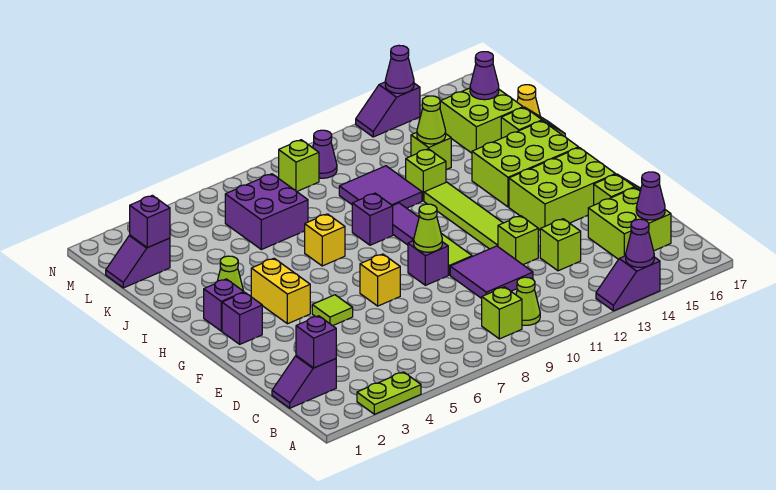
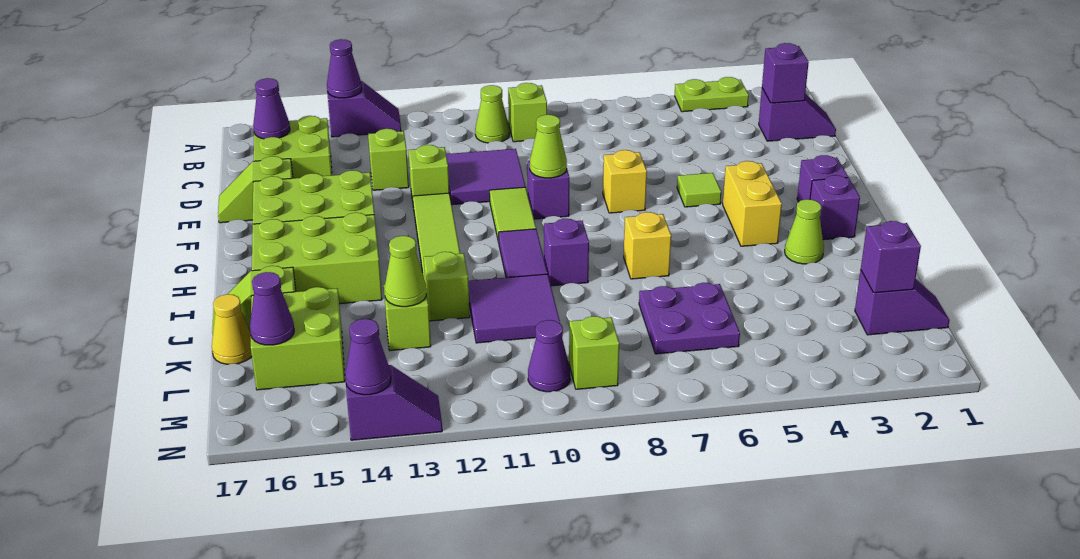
purple 2x2 brick [225,174,308,250] -> purple 2x2 plate [639,283,740,354]

